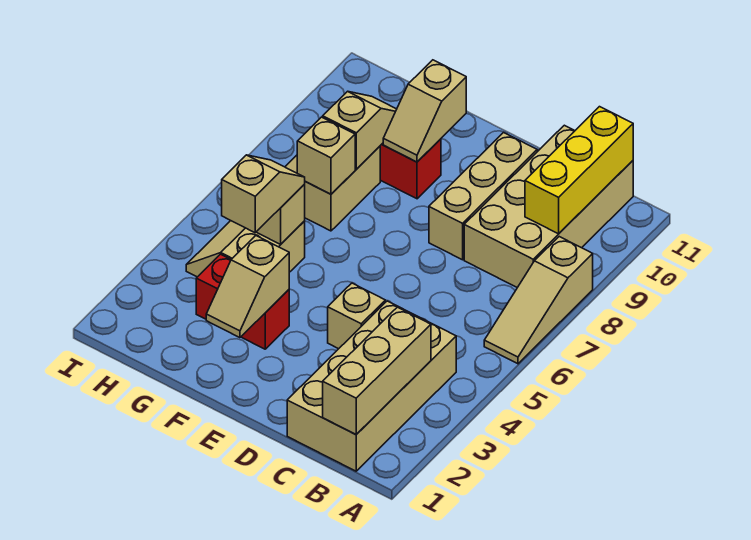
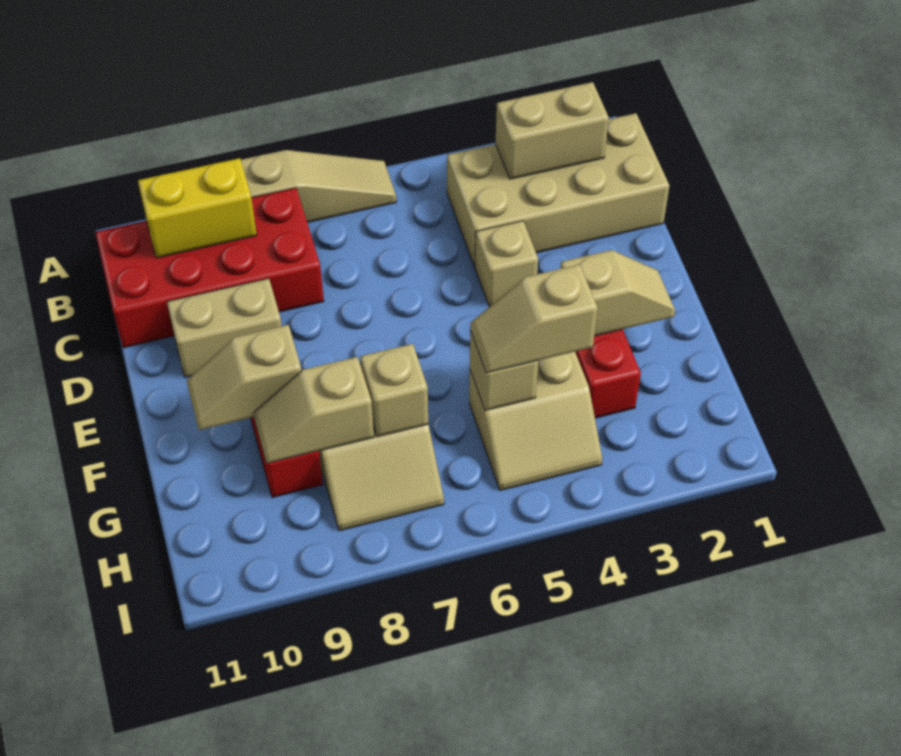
tan 1x3 brick [323,307,431,434] -> tan 1x2 brick [496,82,609,179]
tan 2x4 brick [464,125,633,288] -> red 2x4 brick [95,188,324,348]
yellow 1x3 brick [525,107,633,234] -> yellow 1x2 brick [138,158,257,258]
tan 1x3 brick [429,133,537,260] -> tan 1x2 brick [167,278,282,378]
tan 1x2 slope [383,60,466,162] -> tan 1x2 slope turned to [187,325,302,430]

